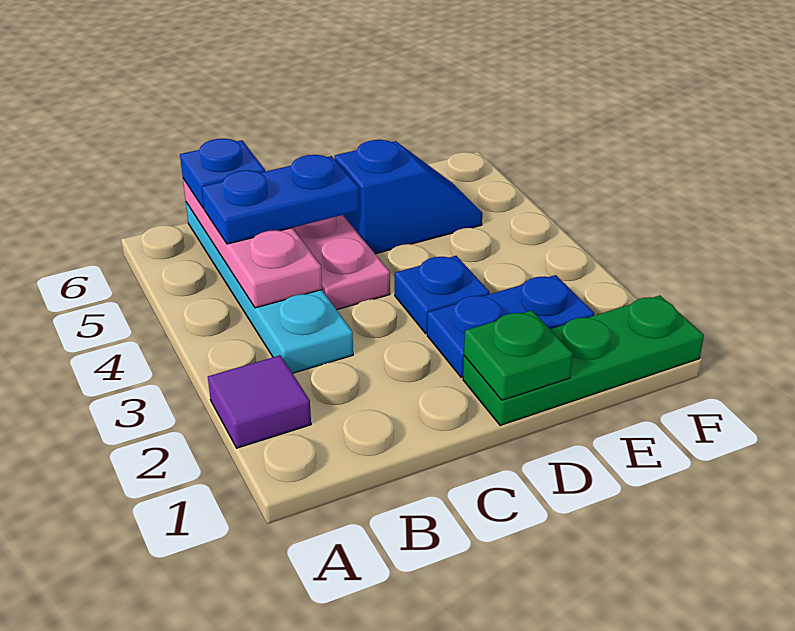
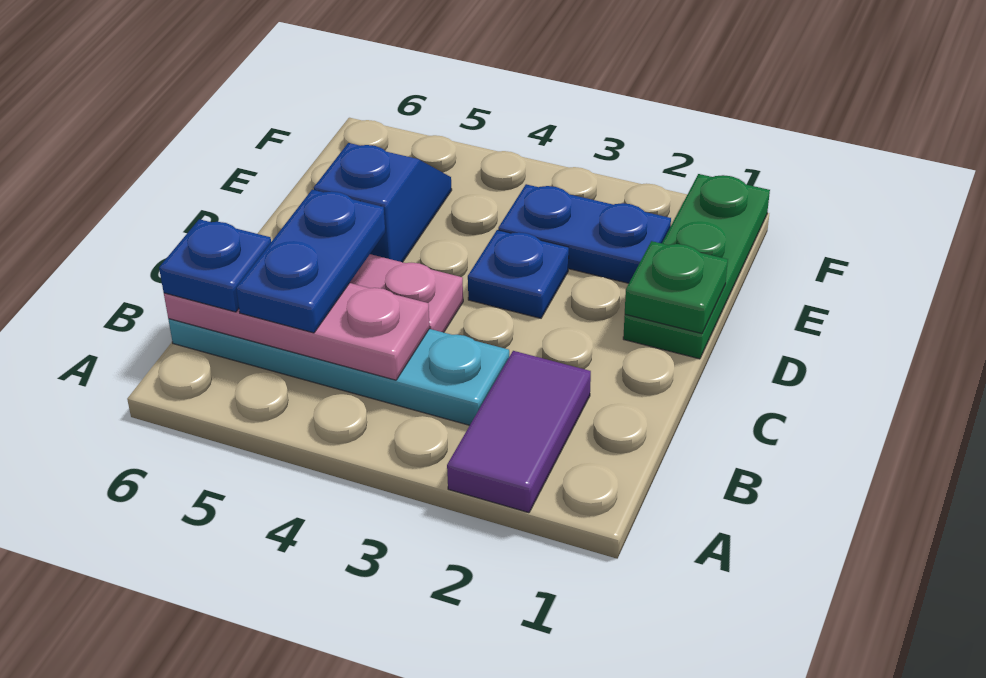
purple 1x1 tile [208,355,311,448] -> purple 1x2 tile [447,351,591,513]
blue 1x2 plate [427,275,594,377] -> blue 1x2 plate turned to [498,184,671,283]

